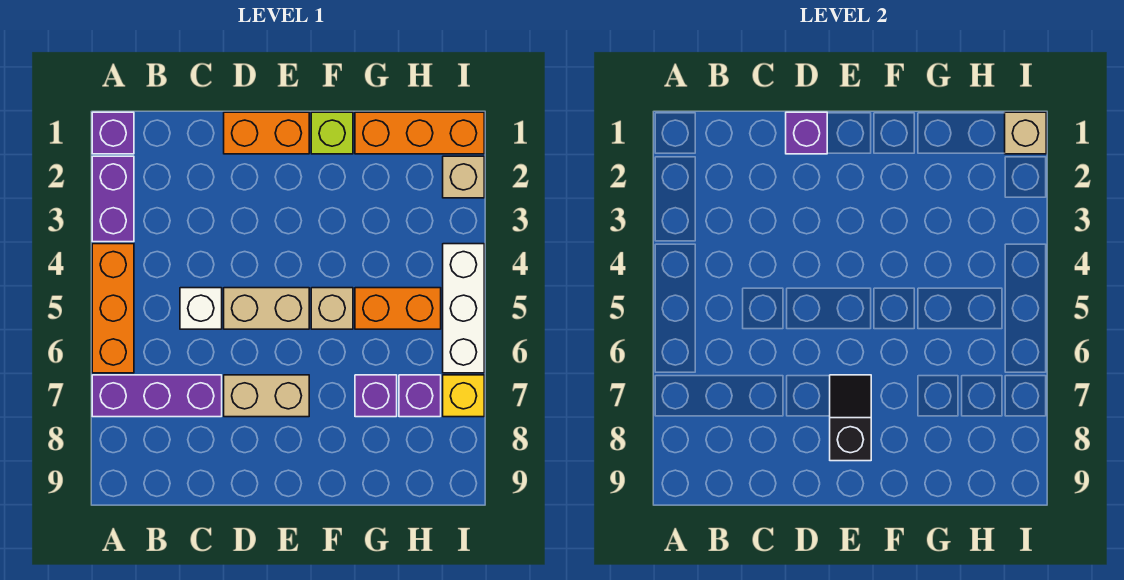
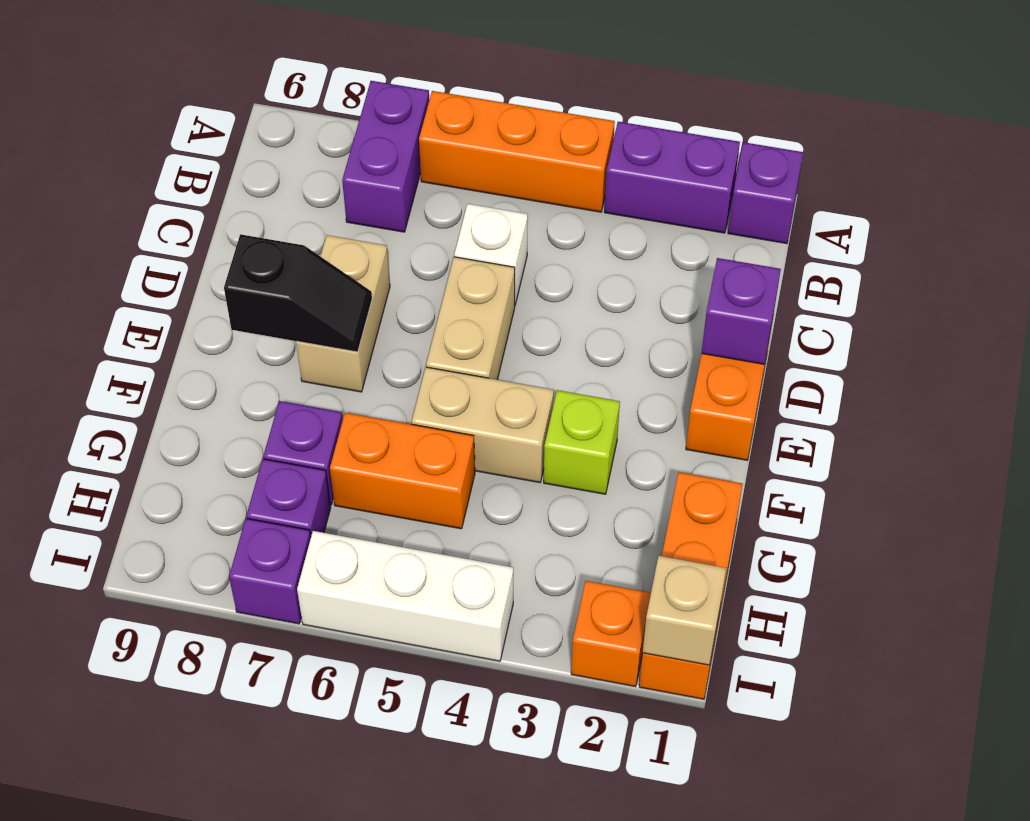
purple 1x3 brick [92,375,222,417] -> purple 1x2 brick [342,81,429,232]
lime 1x1 brick [311,112,353,154] -> lime 1x1 brick moved to [544,390,620,494]
tan 1x1 brick [311,288,353,329] -> tan 1x2 brick [412,367,554,483]
orange 1x2 brick [355,288,441,329] -> orange 1x2 brick turned to [330,413,475,529]
tan 1x1 brick [443,156,484,198] -> orange 1x1 brick [571,581,651,687]
yellow 1x1 brick [443,375,484,417] -> purple 1x1 brick [229,519,311,624]

